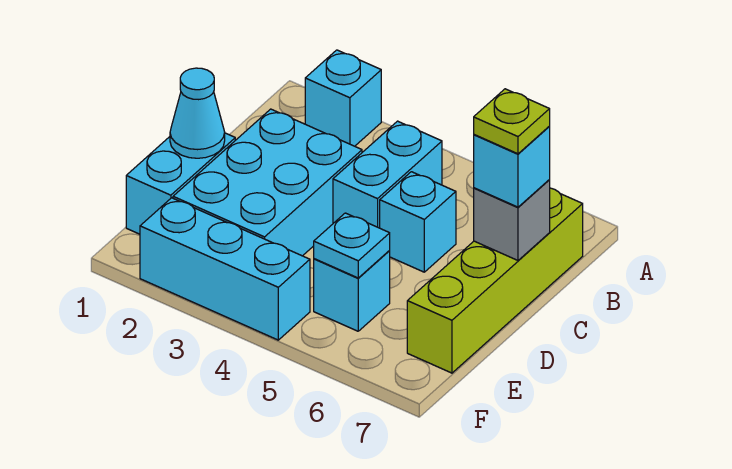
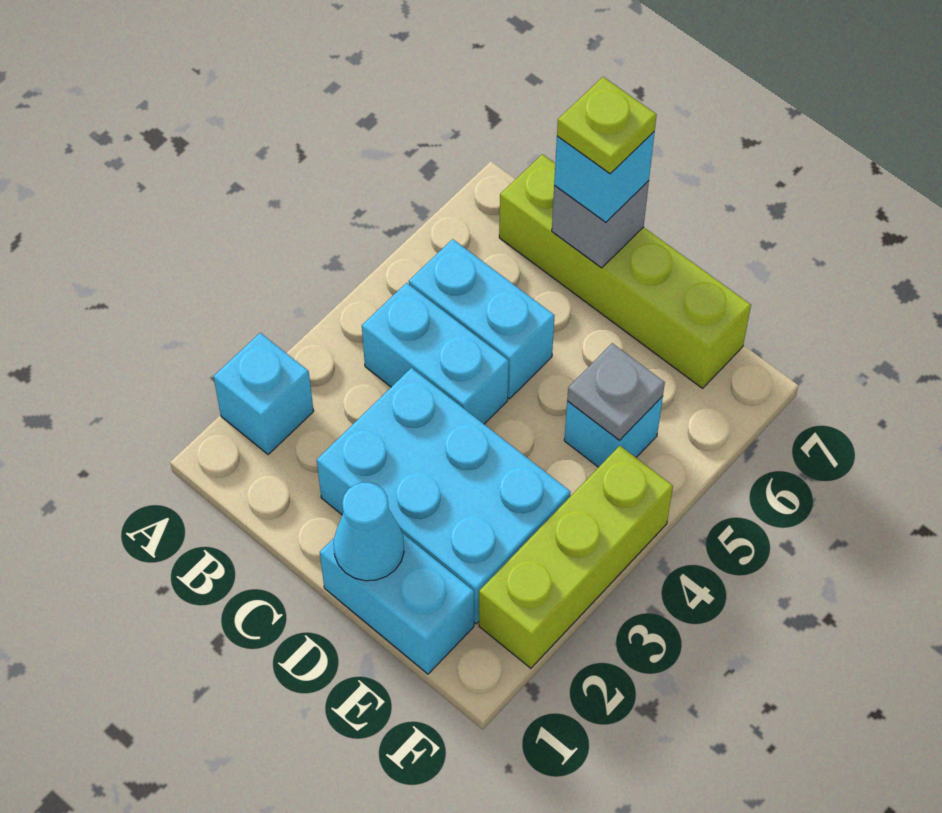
cyan 1x1 brick [380,172,456,272] -> cyan 1x2 brick [409,239,555,399]
cyan 1x1 plate [314,213,390,278] -> grey 1x1 plate [567,343,665,440]
cyan 1x3 brick [140,198,310,340] -> lime 1x3 brick [479,446,673,668]

